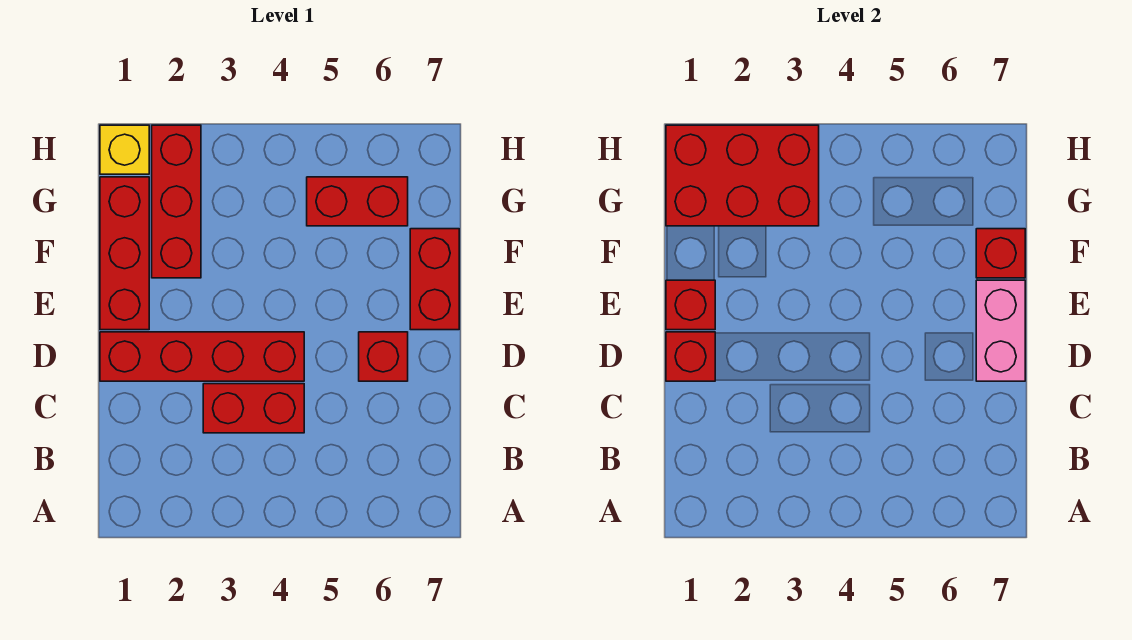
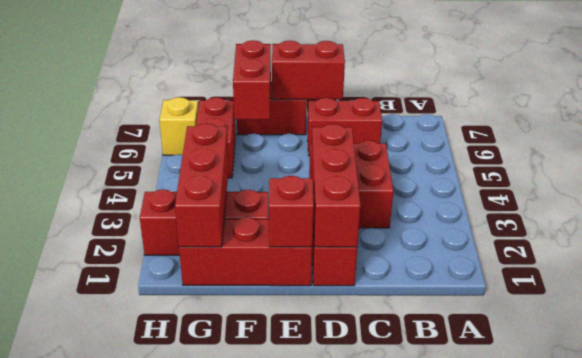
red 1x1 brick [666,332,715,381] -> red 1x3 brick [311,124,361,247]
red 1x1 brick [359,332,408,381] -> red 1x2 brick [308,98,382,156]
pink 1x2 brick [976,280,1025,381] -> red 1x2 brick [272,41,345,100]
red 1x1 brick [976,229,1025,278] -> red 1x2 brick [233,40,271,120]
red 2x3 brick [666,125,819,226] -> red 1x3 brick [175,123,229,247]
yellow 1x1 brick [100,125,149,174] -> yellow 1x1 brick moved to [159,97,198,155]

